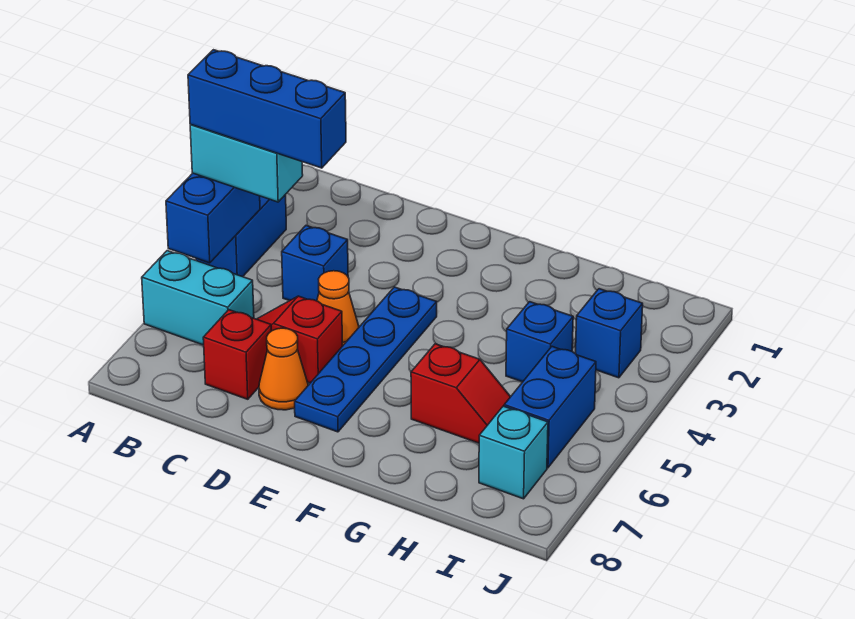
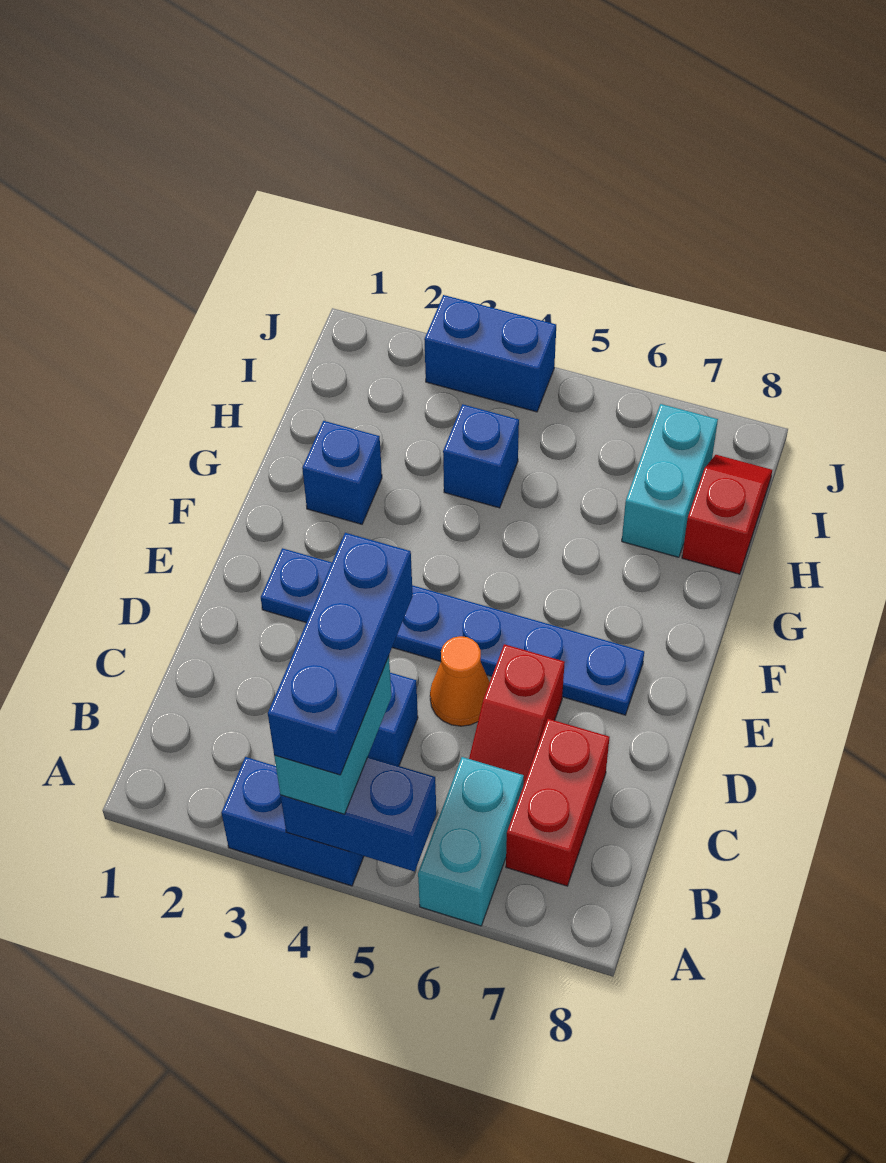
red 1x1 brick [203,310,271,399] -> red 1x2 brick [506,719,609,886]
orange 1x1 cone [259,328,308,410] -> none
blue 1x4 plate [295,287,437,432] -> blue 1x6 plate [261,548,644,715]
red 1x2 slope [411,344,510,443] -> red 1x2 slope moved to [682,455,772,574]
blue 1x1 brick [576,289,643,378] -> blue 1x1 brick moved to [302,421,382,524]
blue 1x2 brick [504,347,596,468] -> blue 1x2 brick moved to [424,295,556,412]
cyan 1x1 brick [479,406,548,499] -> cyan 1x2 brick [622,404,718,557]

